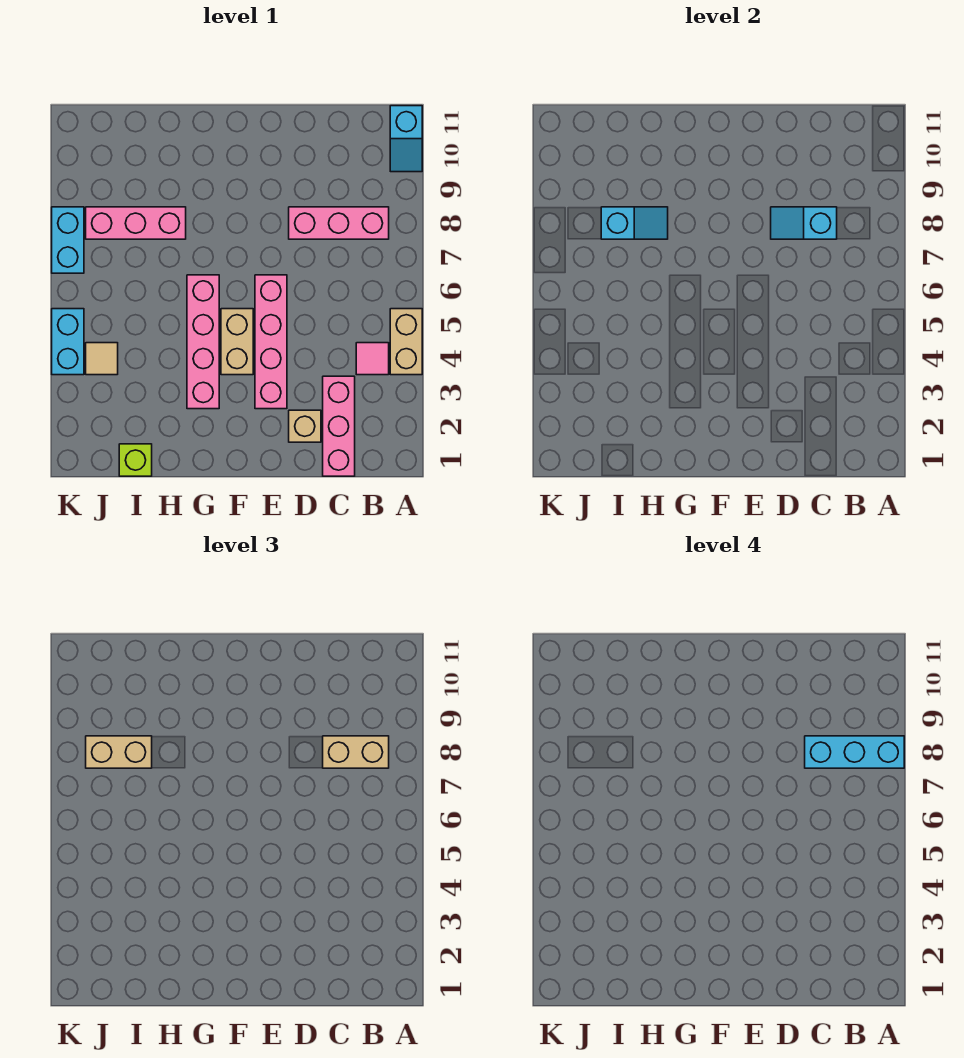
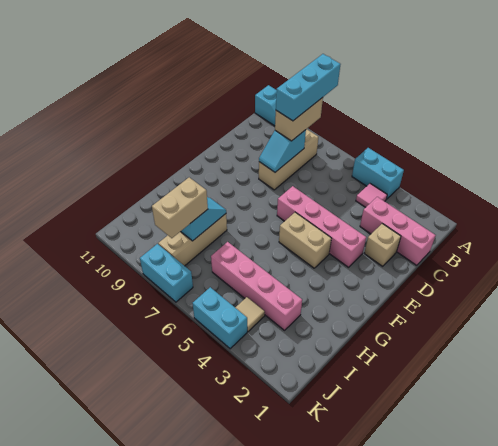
tan 1x2 brick [390,309,422,375] -> cyan 1x2 brick [352,148,404,199]
pink 1x3 brick [289,207,389,239] -> tan 1x3 brick [259,129,318,190]
pink 1x4 brick [187,275,219,409] -> pink 1x4 brick moved to [211,242,302,330]
pink 1x3 brick [86,207,186,239] -> tan 1x3 brick [158,214,227,266]
lime 1x1 brick [119,444,152,476] -> none

